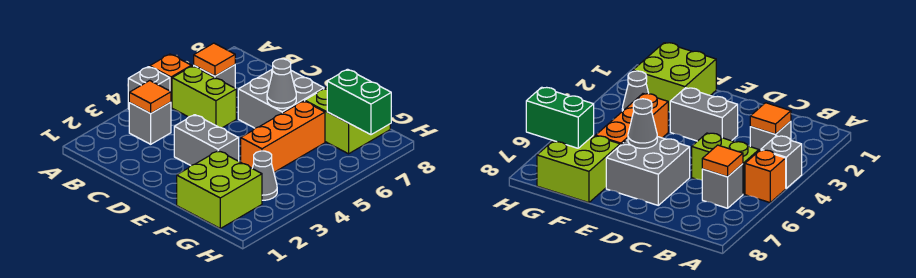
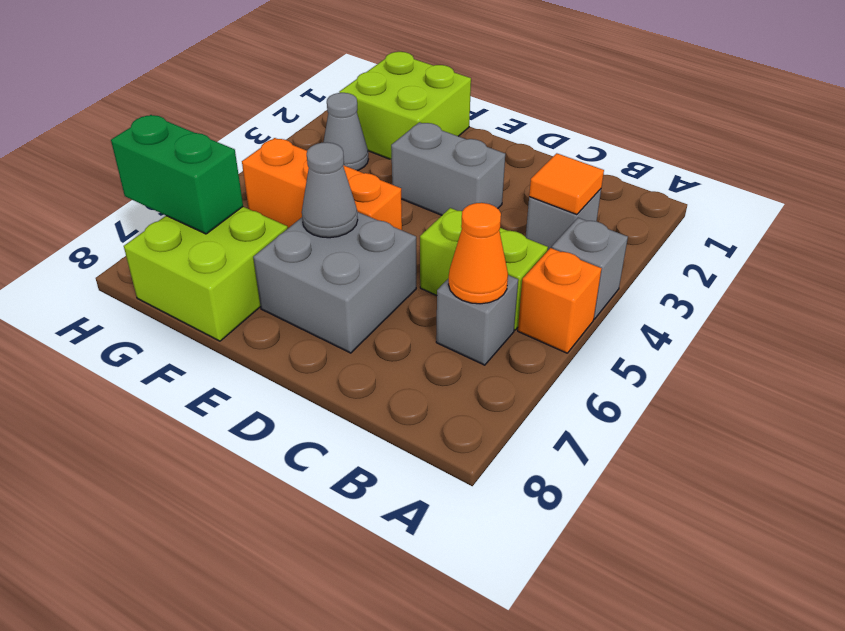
orange 1x1 tile [194,43,235,76] -> orange 1x1 cone [448,203,508,304]
orange 1x3 brick [241,101,325,172] -> orange 1x3 brick turned to [242,138,402,230]

